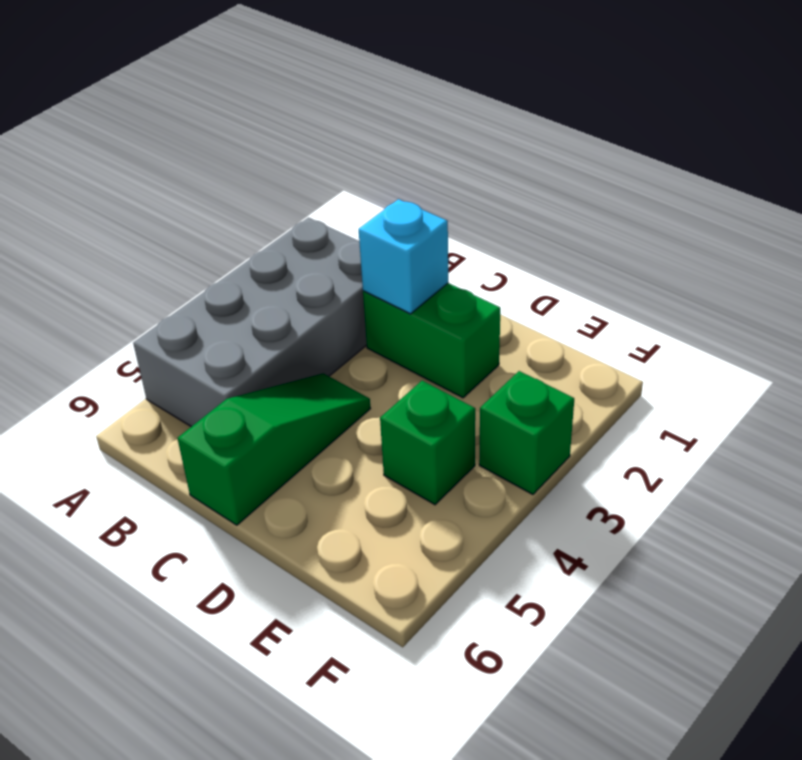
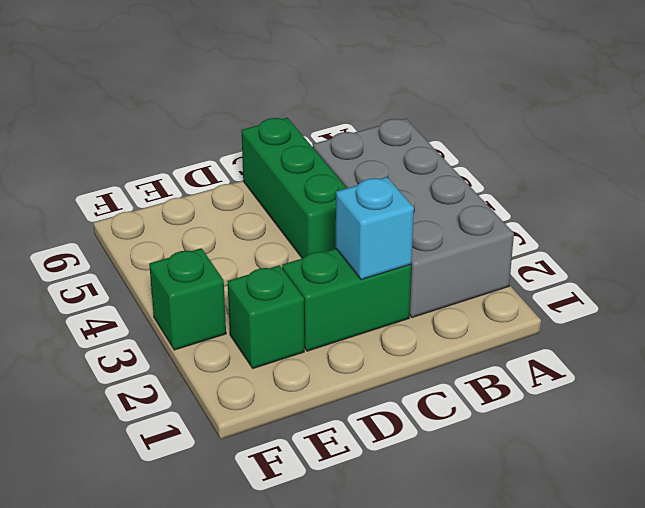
green 1x3 slope [177,373,371,525] -> green 1x3 brick [241,118,347,258]
green 1x1 brick [380,381,475,505] -> green 1x1 brick moved to [227,265,304,368]

